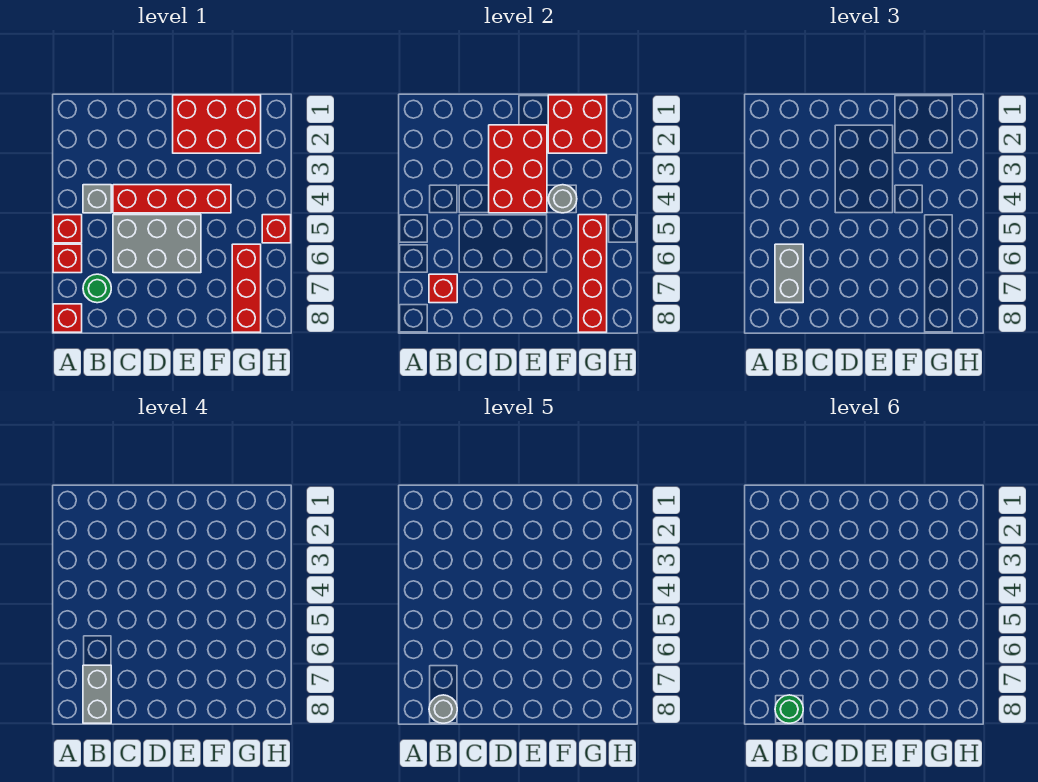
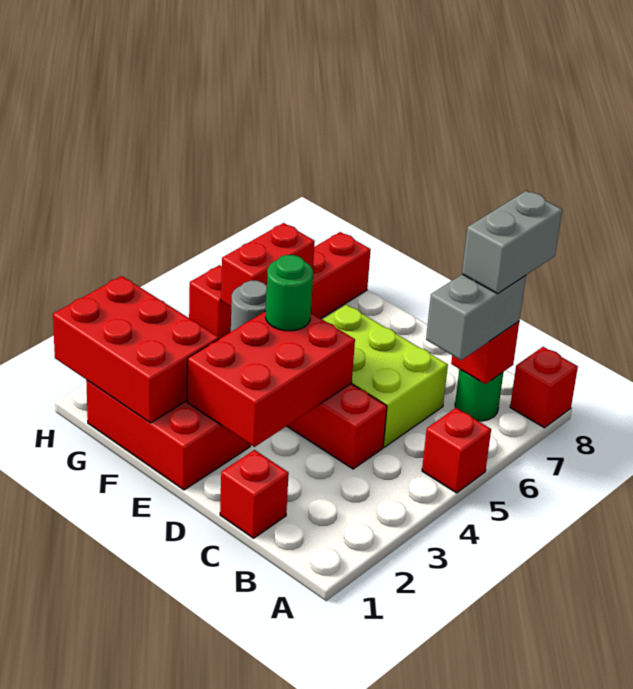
red 1x1 brick [53,244,82,273] -> red 1x1 brick moved to [220,450,289,538]
grey 1x1 brick [83,185,111,213] -> none
grey 1x1 round brick [429,695,457,723] -> none
green 1x1 round brick [775,695,803,723] -> green 1x1 round brick moved to [266,255,313,331]
grey 2x3 brick [113,215,201,273] -> lime 2x3 brick [322,305,448,447]
red 2x2 brick [548,95,607,153] -> red 2x3 brick [53,276,219,423]
red 1x4 brick [578,215,607,332] -> red 1x2 brick [221,223,315,307]

